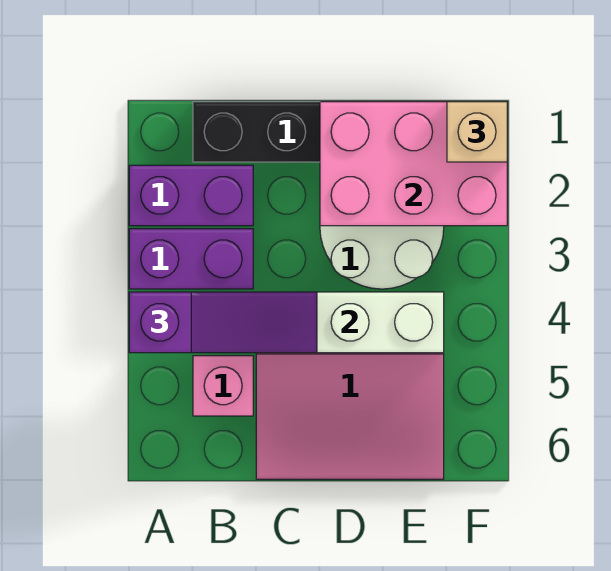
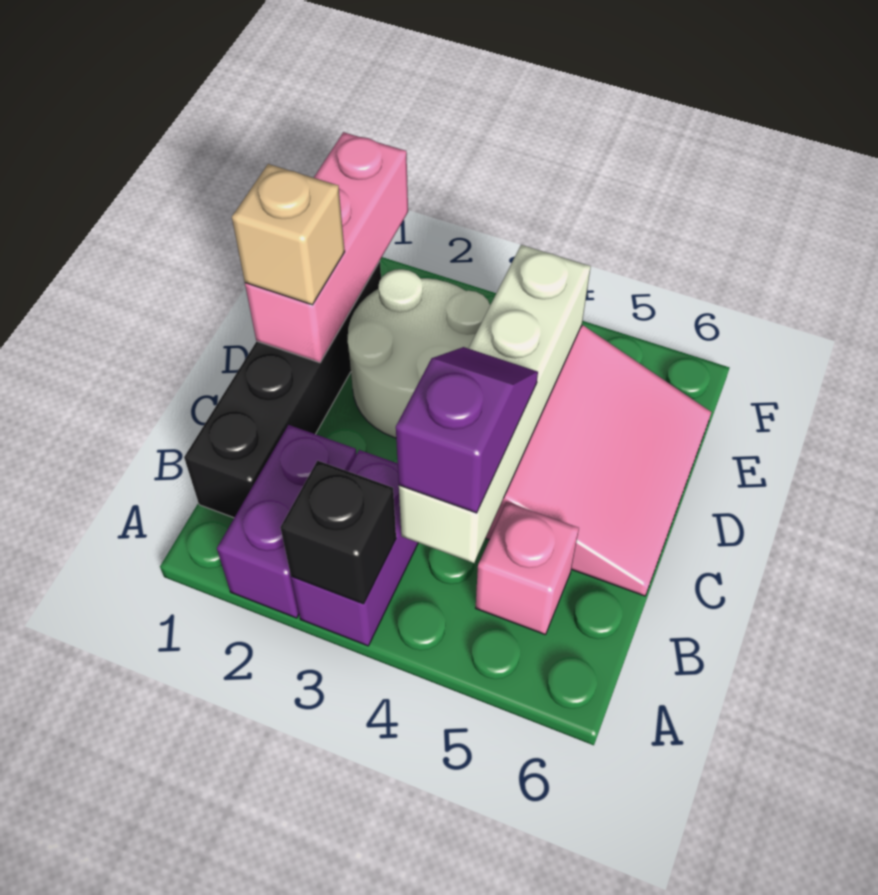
none -> black 1x1 brick [280,461,396,604]
purple 1x3 slope [129,292,317,353] -> purple 1x2 slope [396,347,538,513]
pink 2x3 brick [320,102,507,226] -> pink 1x3 brick [245,132,408,363]
tan 1x1 brick [447,102,507,162] -> tan 1x1 brick moved to [232,164,345,305]

